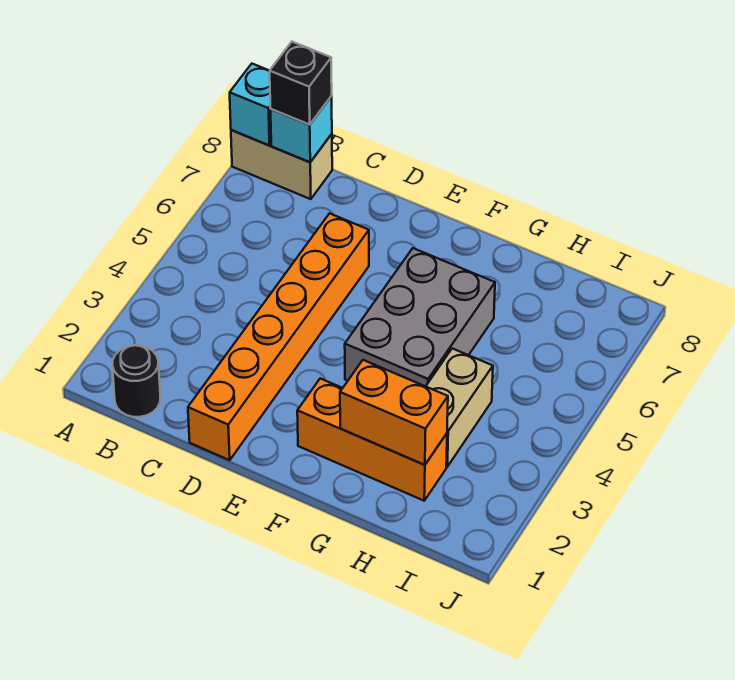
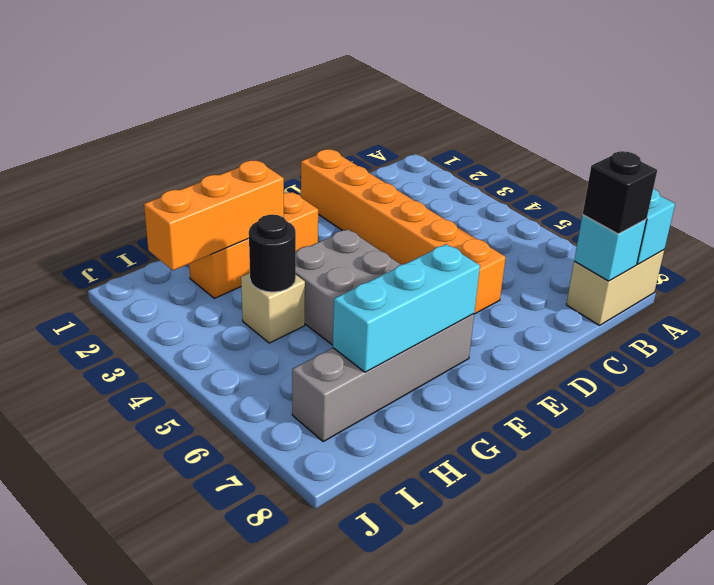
black 1x1 round brick [112,345,160,417] -> black 1x1 round brick moved to [249,215,296,292]
none -> grey 1x4 brick [292,314,474,441]
none -> cyan 1x3 brick [333,244,480,372]
orange 1x2 brick [340,360,448,465] -> orange 1x3 brick [144,160,284,270]
tan 1x2 brick [426,348,493,467] -> tan 1x1 brick [241,273,305,343]

